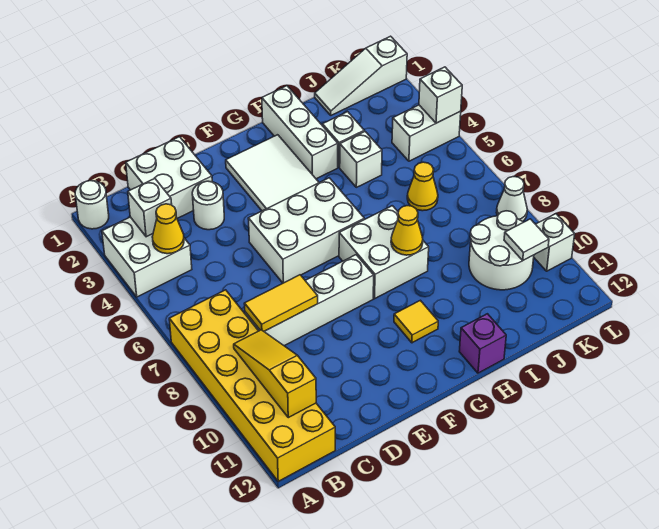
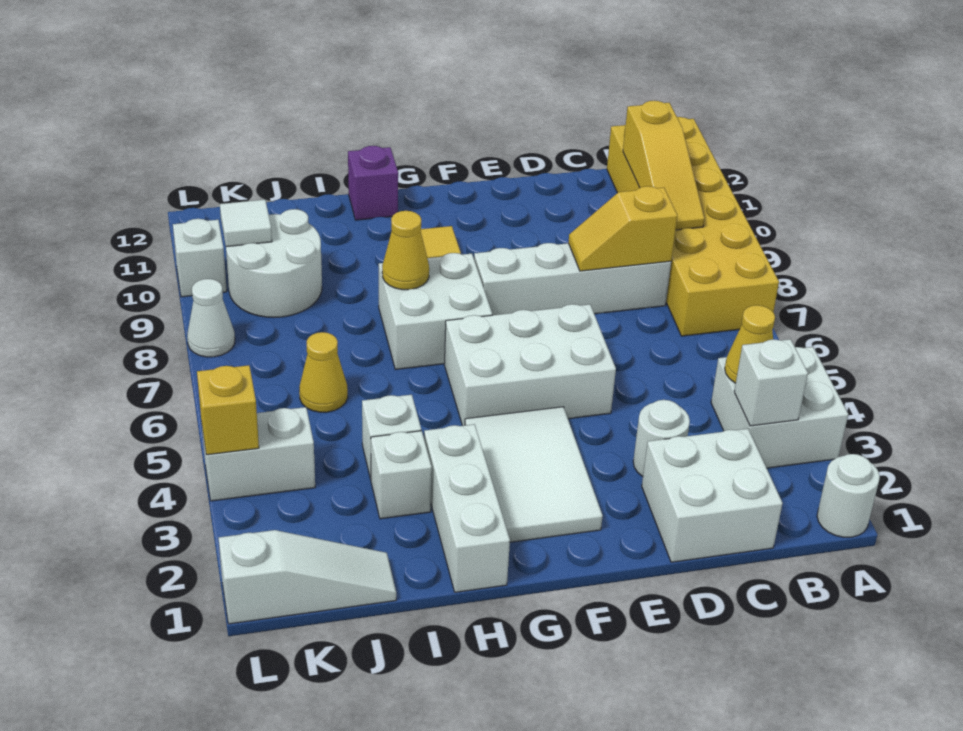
yellow 1x2 tile [244,275,318,331] -> yellow 1x2 slope [568,186,677,271]
white 1x1 brick [419,67,462,123] -> yellow 1x1 brick [197,365,259,455]

